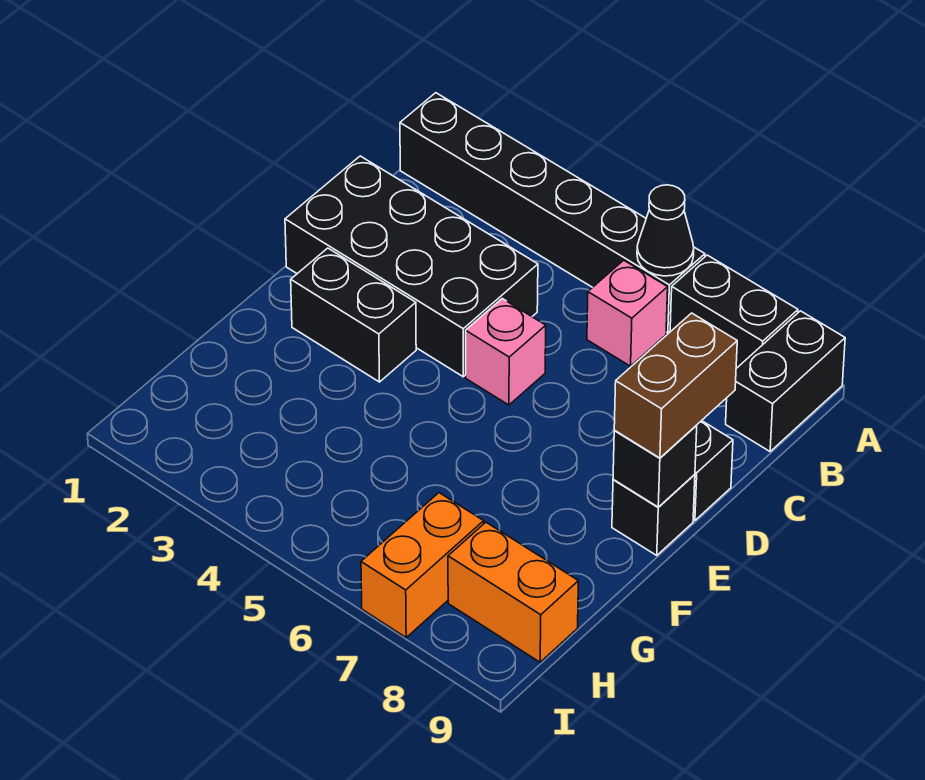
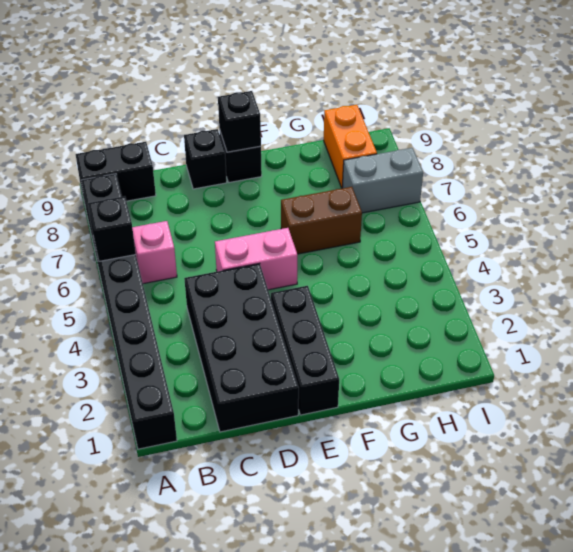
black 1x1 cone [637,185,694,276] -> black 1x1 brick [88,196,136,261]
pink 1x1 brick [466,299,546,405] -> pink 1x2 brick [215,228,297,290]
brown 1x2 brick [614,313,737,458] -> brown 1x2 brick moved to [281,187,362,254]
black 1x2 brick [291,248,416,382] -> black 1x3 brick [271,286,339,415]
orange 1x2 brick [361,493,484,637] -> grey 1x2 brick [342,148,423,213]

